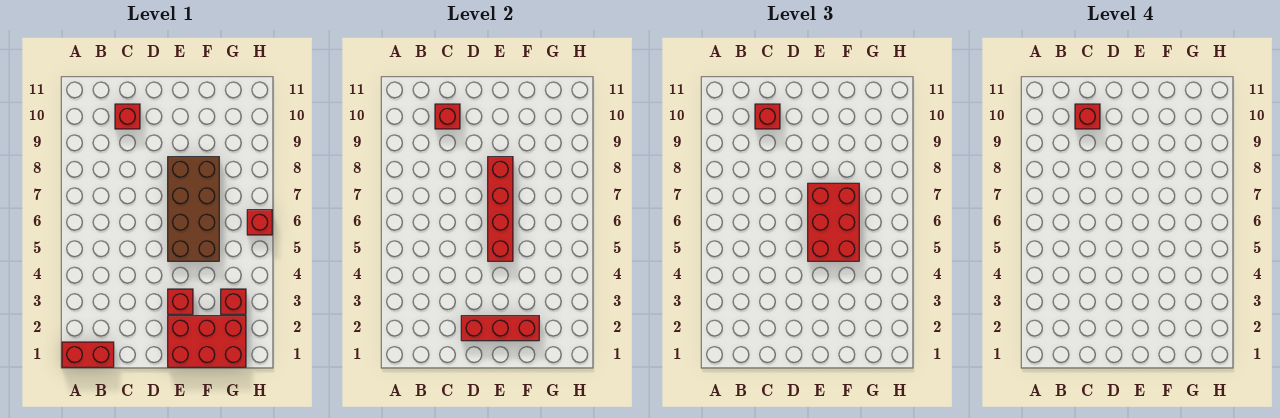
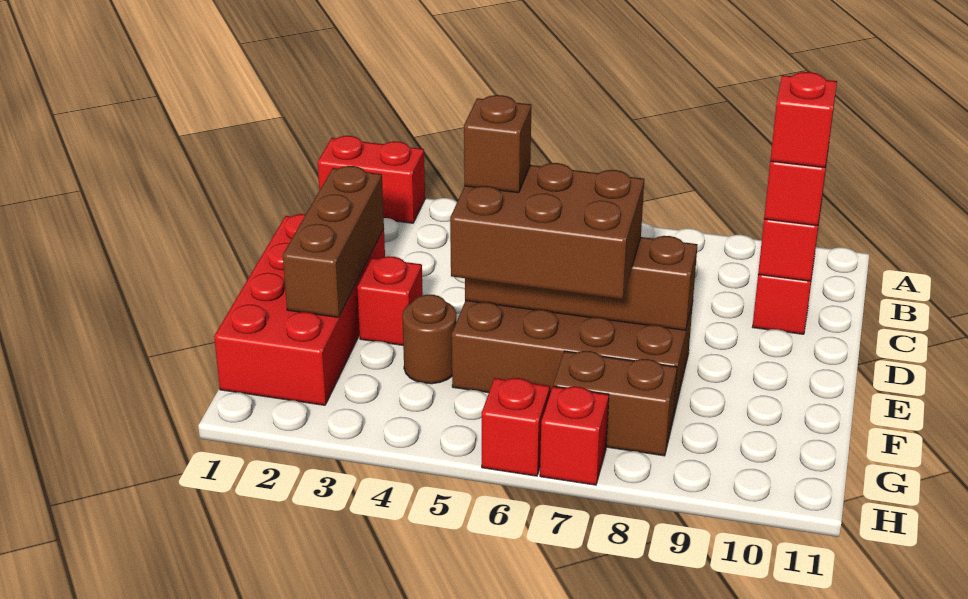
red 1x2 brick [62,342,114,367] -> red 1x2 brick turned to [318,136,425,223]
red 1x3 brick [461,316,539,341] -> brown 1x3 brick [283,166,384,317]
red 2x3 brick [168,316,246,367] -> red 2x4 brick [214,214,385,405]
red 1x4 brick [488,157,513,261] -> brown 1x4 brick [465,236,698,330]
red 2x3 brick [808,183,859,261] -> brown 2x3 brick [450,163,644,299]
none -> brown 1x1 brick [464,95,531,193]
none -> brown 1x1 round brick [402,295,456,384]
red 1x1 brick [221,289,246,314] -> red 1x1 brick moved to [540,386,609,485]
none -> brown 1x2 brick [553,351,677,456]

